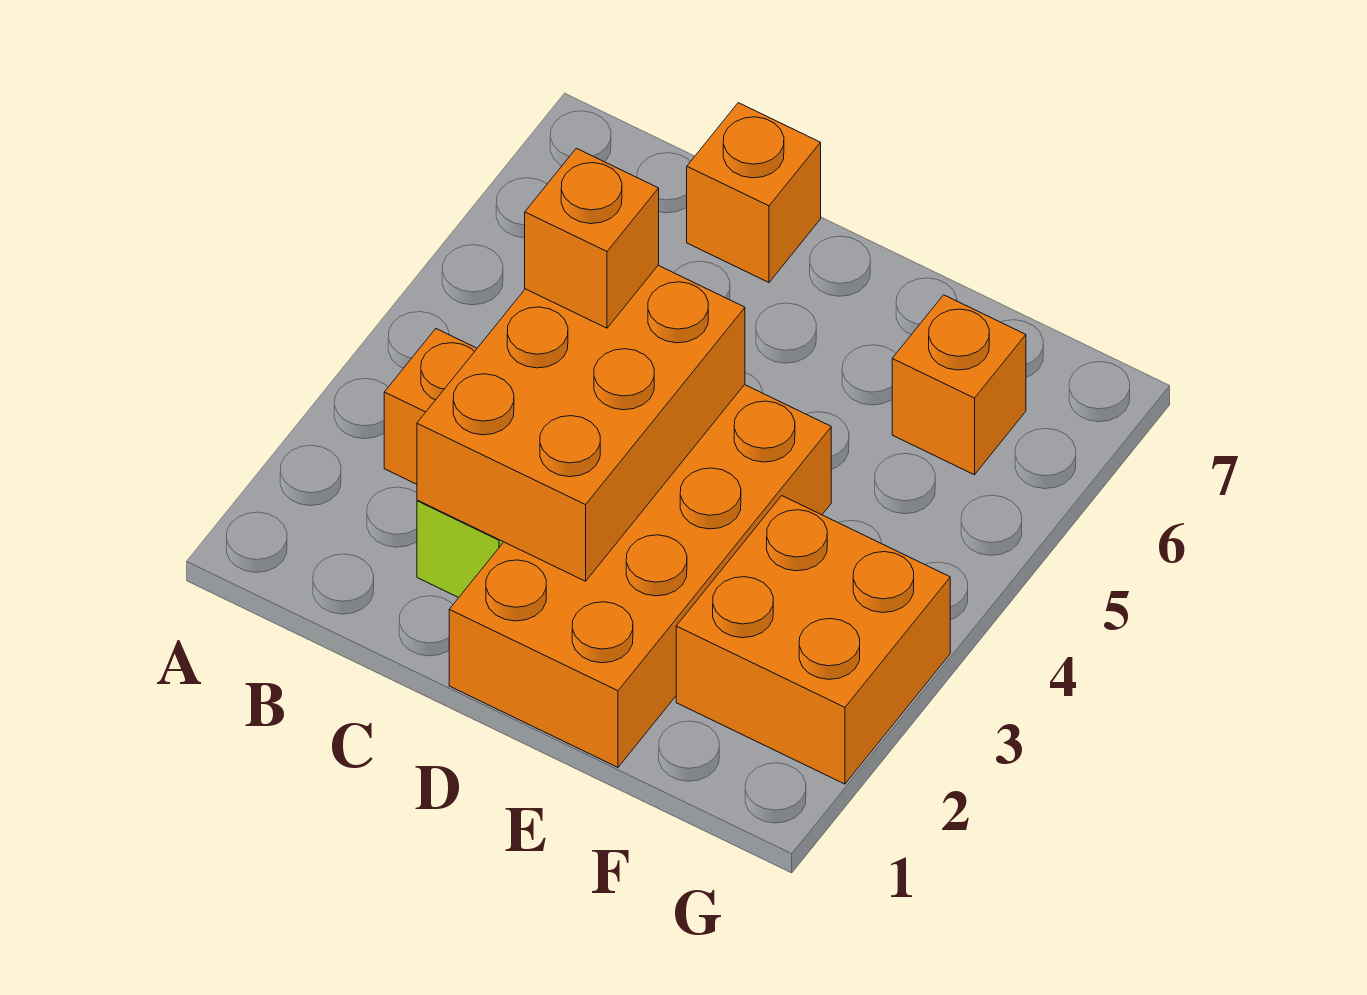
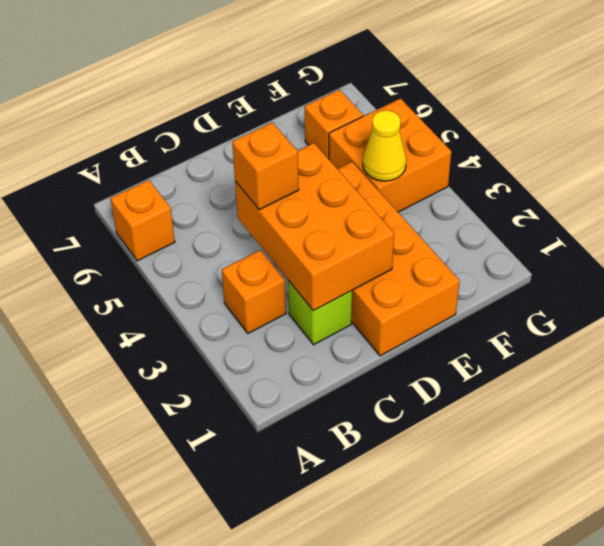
orange 1x1 brick [687,103,821,282] -> orange 1x1 brick moved to [111,180,175,261]
orange 2x2 brick [676,496,950,784] -> orange 2x2 brick moved to [329,99,451,212]
none -> yellow 1x1 cone [363,110,406,181]

